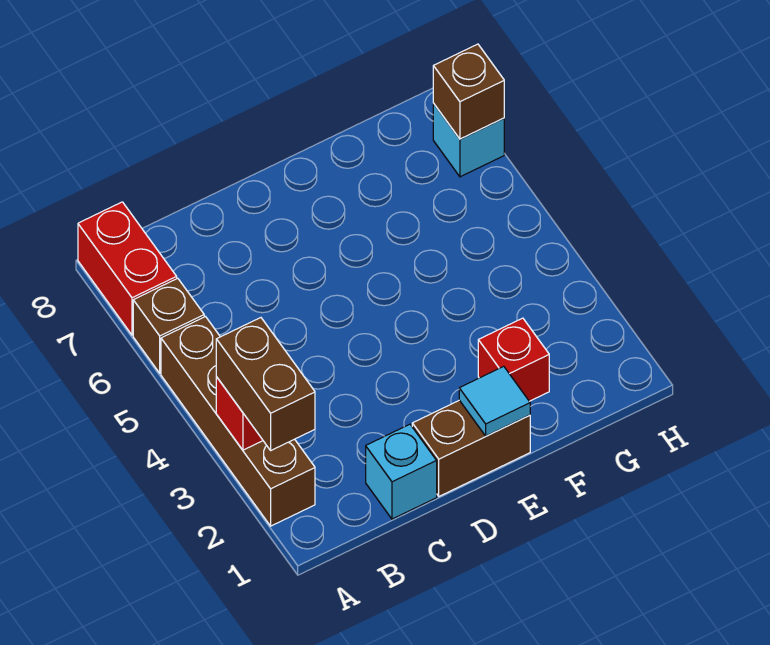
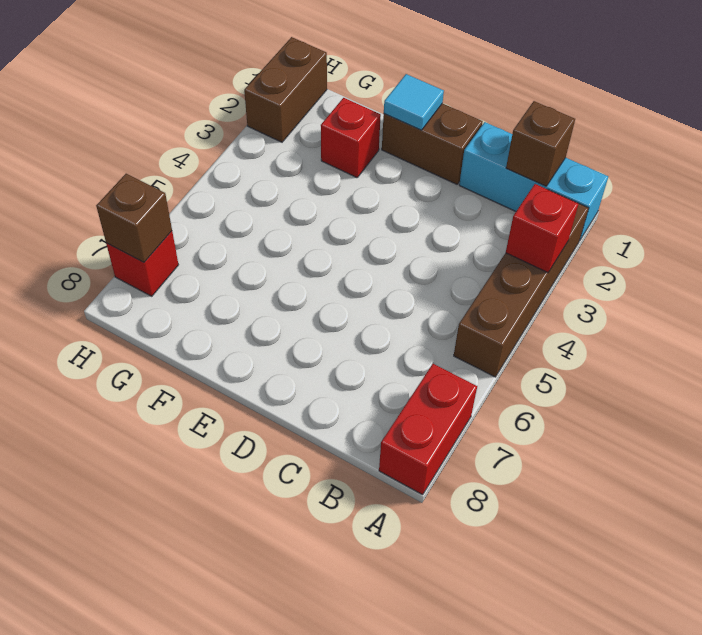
brown 1x2 brick [216,318,315,450] -> brown 1x2 brick moved to [244,37,327,142]
brown 1x1 brick [133,278,204,373] -> brown 1x1 brick moved to [506,101,575,186]
cyan 1x1 brick [366,424,437,519] -> cyan 1x3 brick [459,122,608,241]
cyan 1x1 brick [433,104,504,177] -> red 1x1 brick [106,231,178,296]

